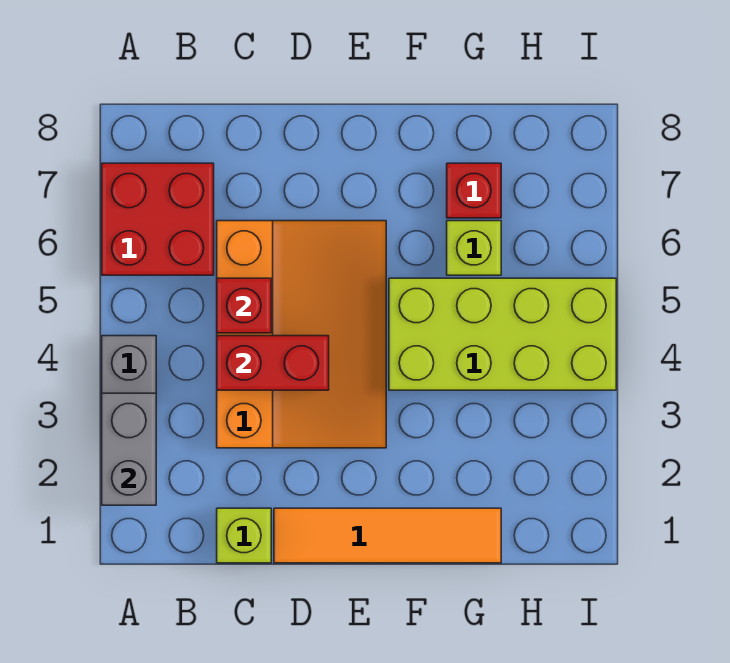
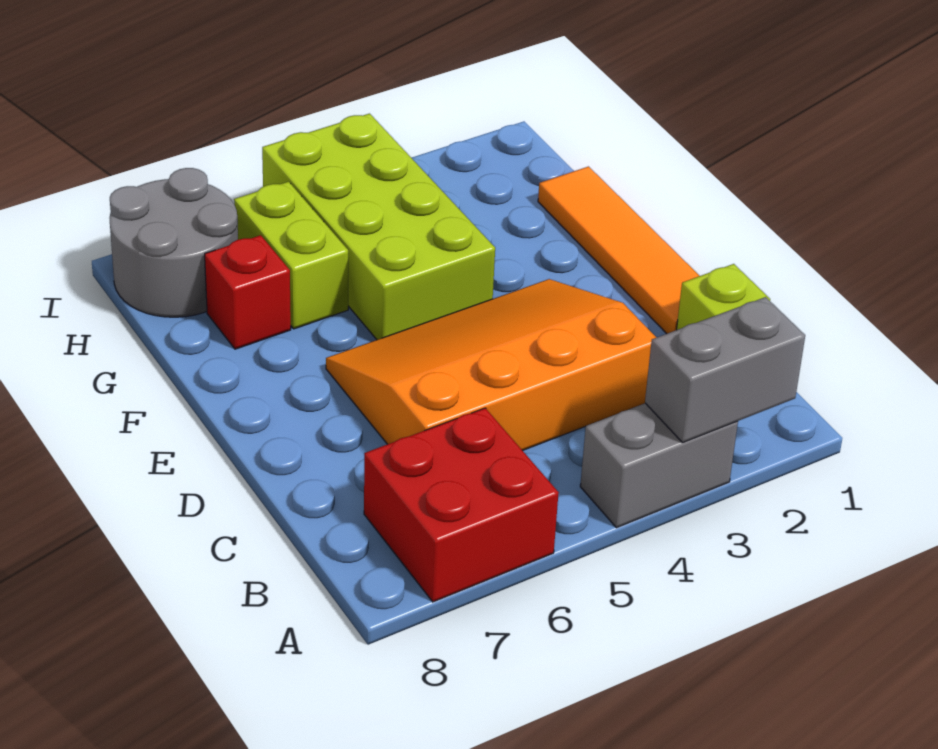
red 1x2 brick [217,336,329,390] -> none
red 1x1 brick [217,278,271,333] -> none
lime 1x1 brick [447,221,501,275] -> lime 1x2 brick [234,182,348,329]
none -> grey 2x2 round brick [110,168,238,317]

